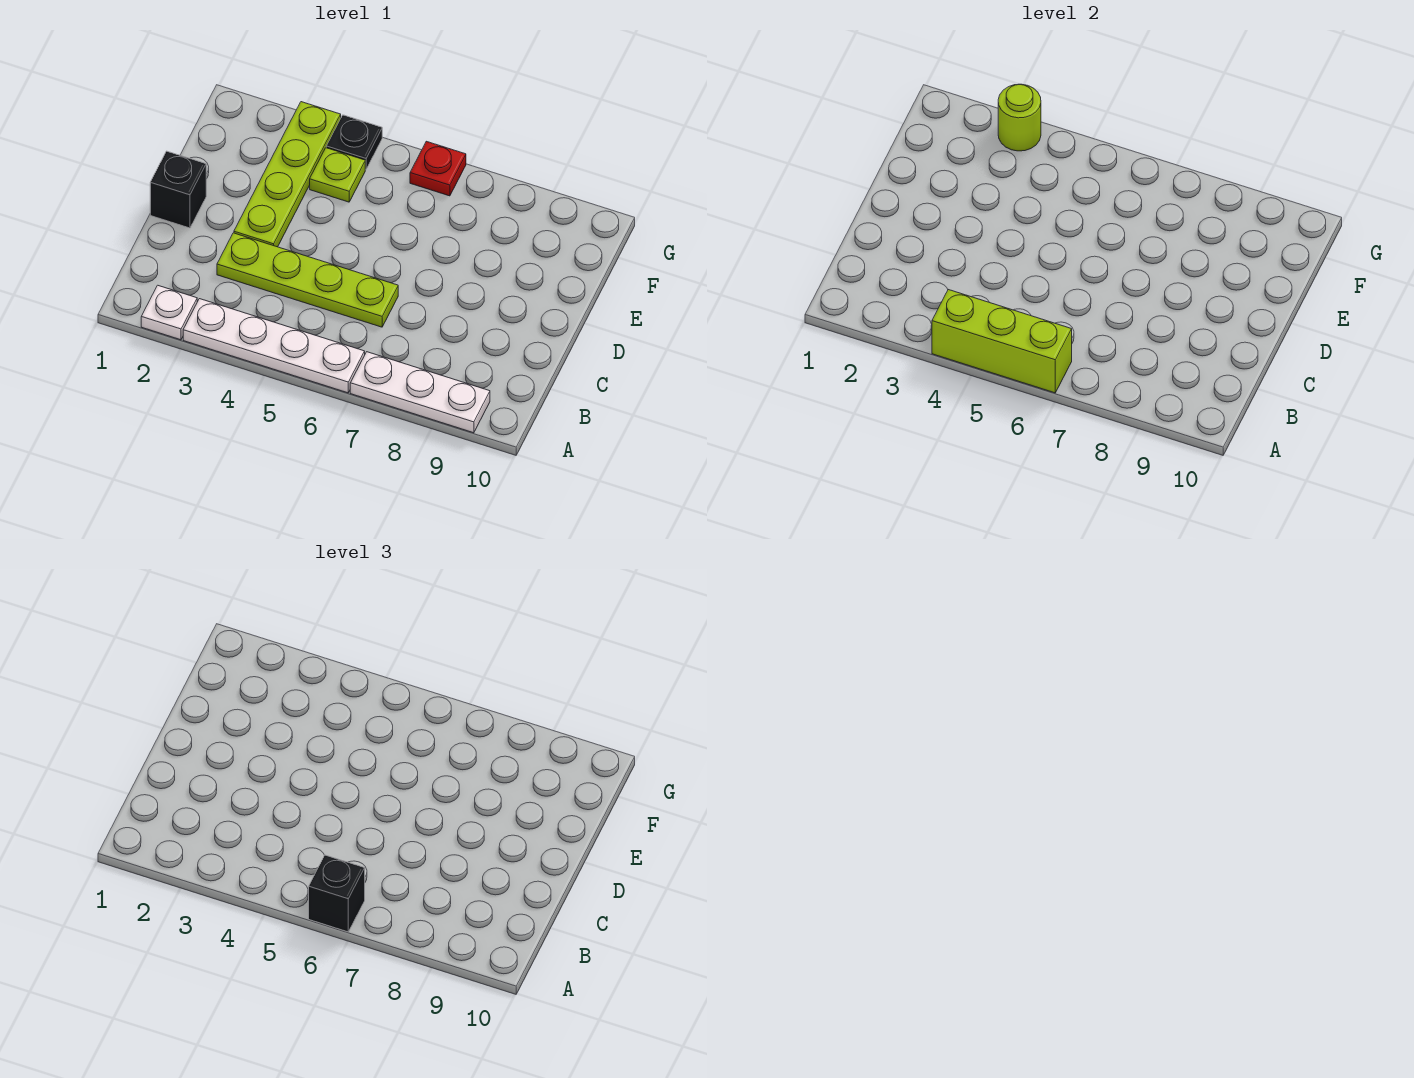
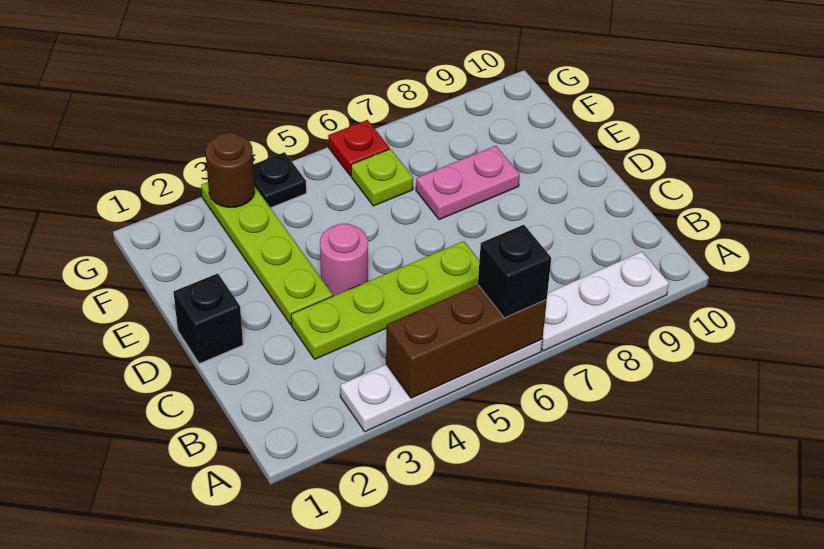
white 1x1 plate [141,285,197,340] -> none
lime 1x3 brick [932,290,1072,393] -> brown 1x3 brick [386,285,547,398]
none -> pink 1x1 round brick [320,224,368,296]
none -> pink 1x2 plate [416,146,520,220]
lime 1x1 plate [310,148,365,202] -> lime 1x1 plate moved to [351,149,413,206]
lime 1x1 round brick [998,84,1041,151] -> brown 1x1 round brick [206,132,255,207]

